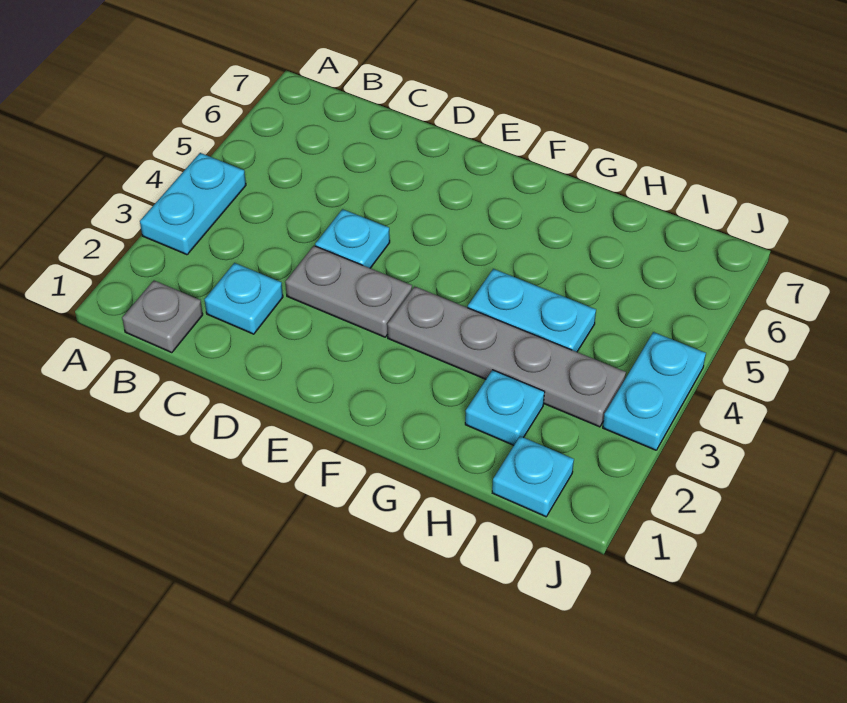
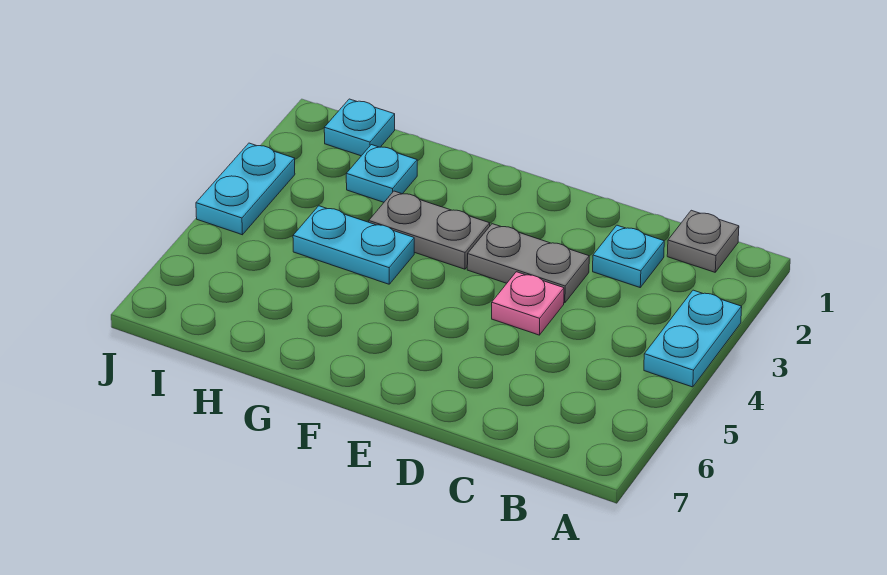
cyan 1x1 plate [315,209,390,268] -> pink 1x1 plate [492,272,564,335]
grey 1x4 plate [387,287,626,427] -> grey 1x2 plate [369,191,490,269]

